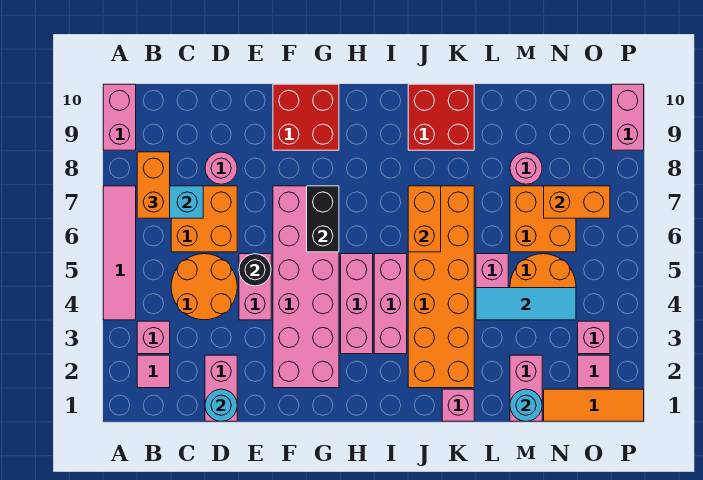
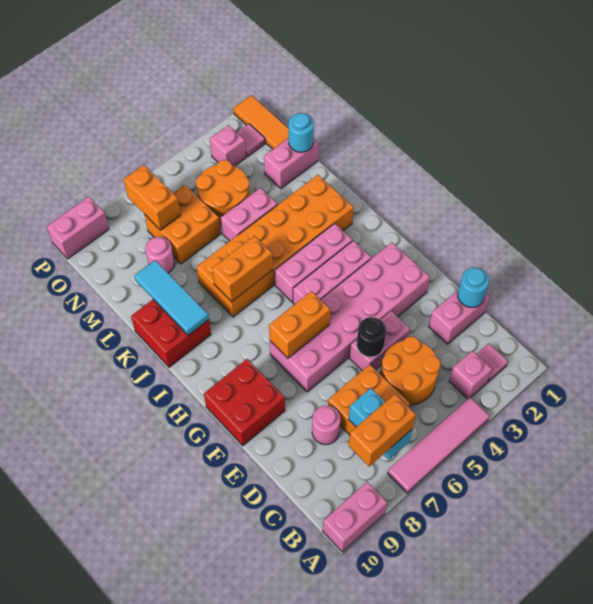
black 1x2 brick [307,186,339,252] -> orange 1x2 brick [269,291,330,358]
pink 1x1 brick [442,389,474,421] -> none
cyan 1x3 tile [476,288,576,320] -> cyan 1x3 tile moved to [134,260,209,335]

